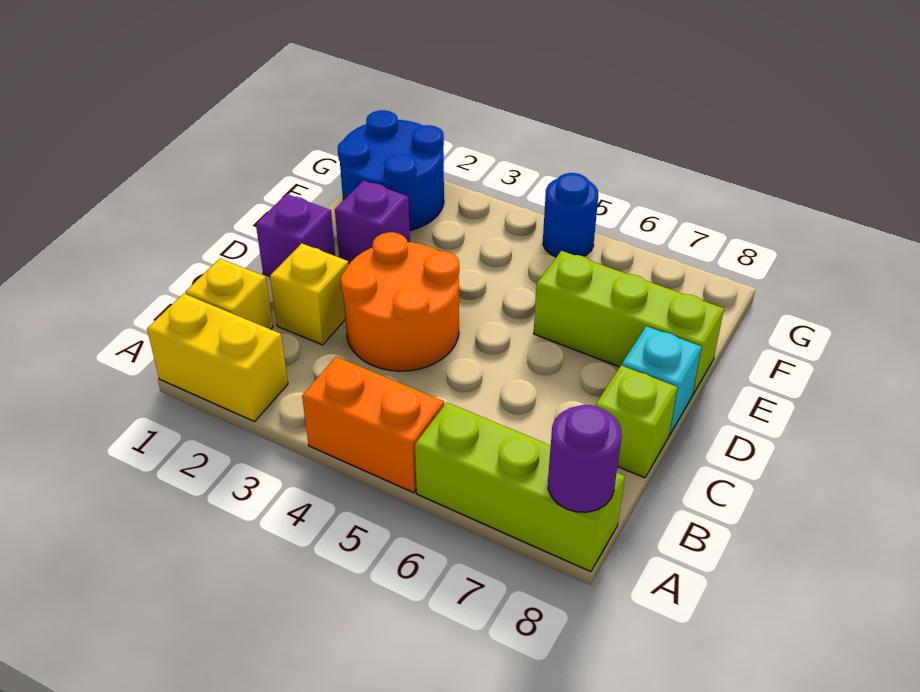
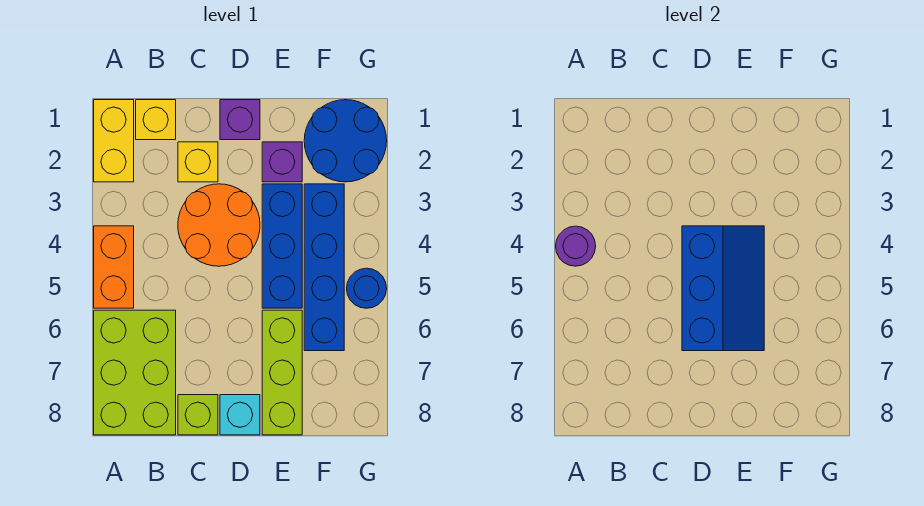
lime 1x3 brick [415,403,625,572] -> lime 2x3 brick [94,310,176,435]
purple 1x1 round brick [548,405,622,512] -> purple 1x1 round brick moved to [556,226,596,266]
none -> blue 2x3 slope [682,226,764,351]
none -> blue 1x3 brick [262,184,302,308]
none -> blue 1x4 brick [304,184,344,351]

